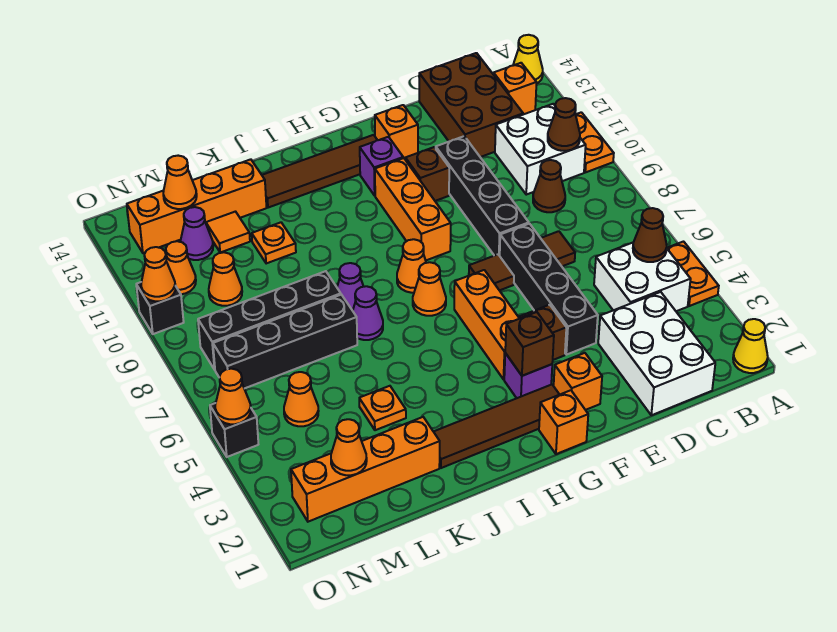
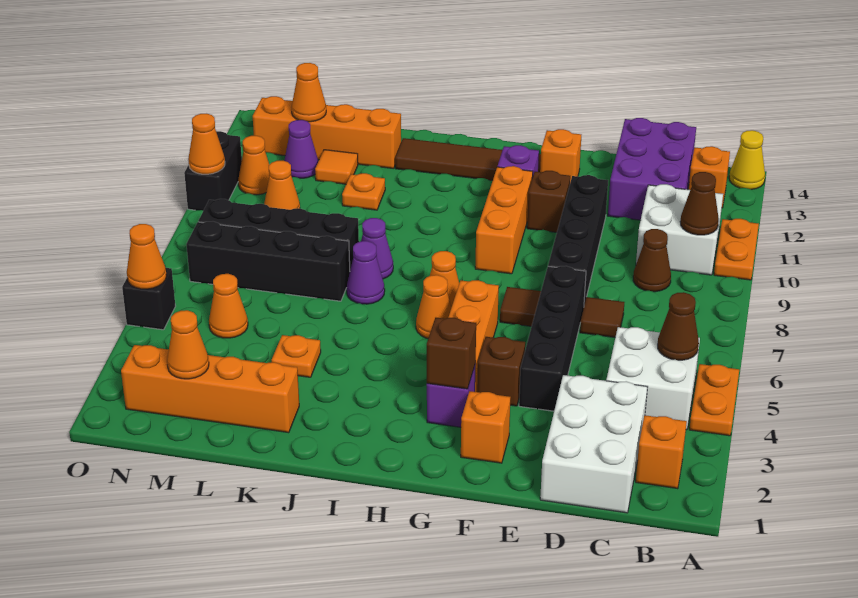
yellow 1x1 cone [733,319,768,373] -> none
brown 2x3 brick [419,53,523,157] -> purple 2x3 brick [608,118,696,220]
orange 1x1 brick [539,390,588,454] -> orange 1x1 brick moved to [636,415,687,489]
brown 1x4 tile [434,384,560,468] -> none
orange 1x1 cone [397,239,426,293] -> orange 1x1 cone moved to [416,275,451,338]
black 1x1 brick [136,282,184,334] -> black 1x2 brick [184,131,242,211]

